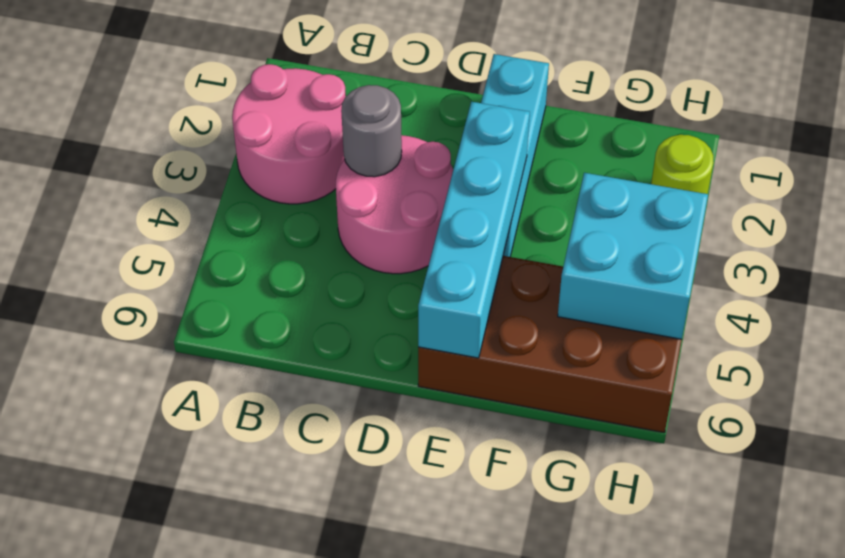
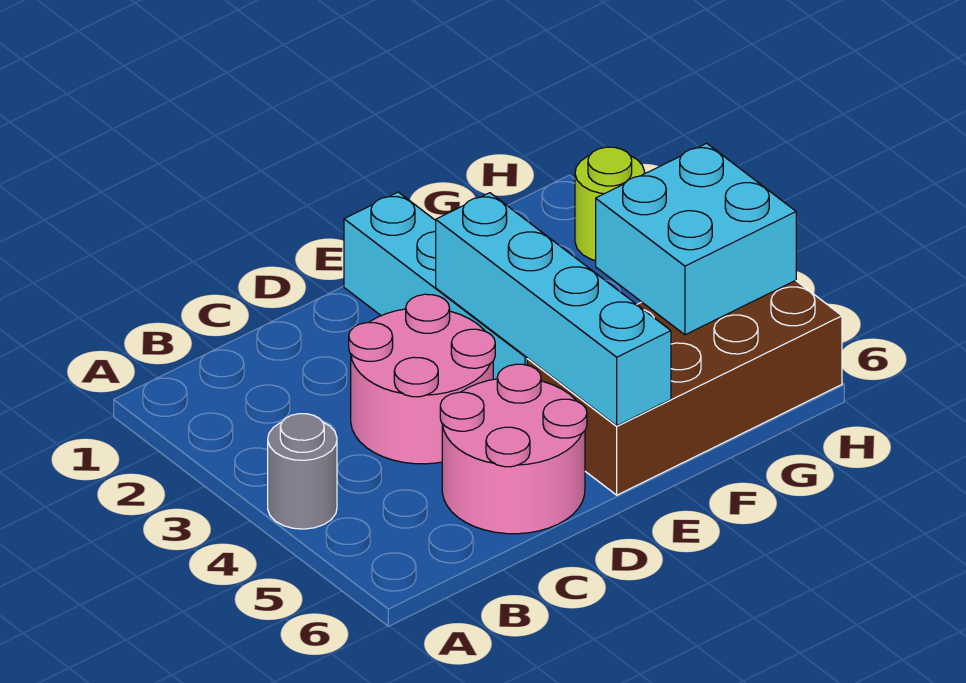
pink 2x2 round brick [232,64,346,204] -> pink 2x2 round brick moved to [440,364,587,534]
grey 1x1 round brick [341,85,402,177] -> grey 1x1 round brick moved to [268,414,337,529]

